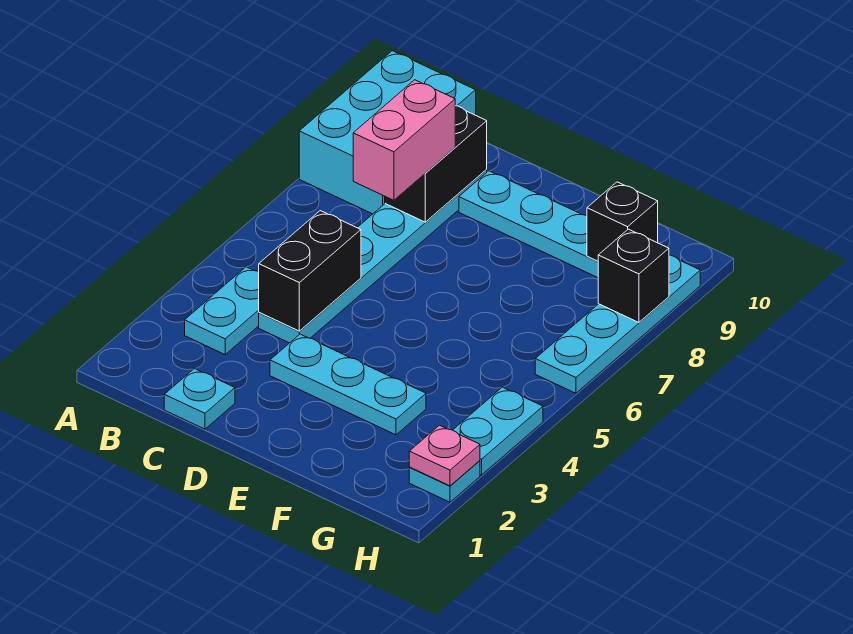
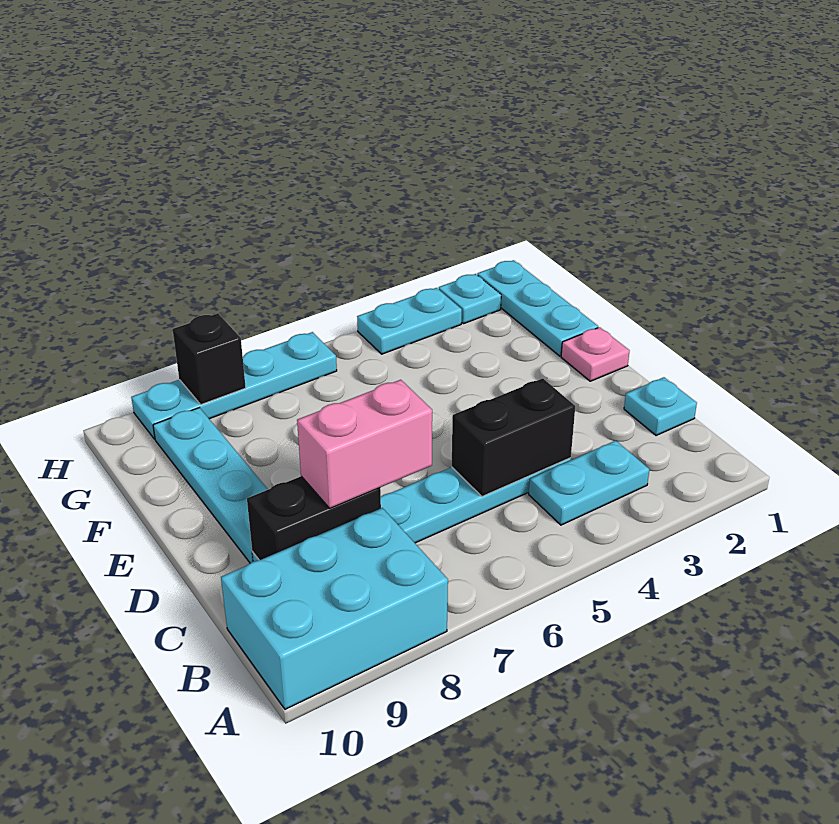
cyan 1x3 plate [270,334,426,435] -> cyan 1x3 plate moved to [477,260,598,356]
black 1x1 brick [587,182,658,261] -> none
pink 1x1 plate [409,425,480,486] -> pink 1x1 plate moved to [561,327,629,381]

